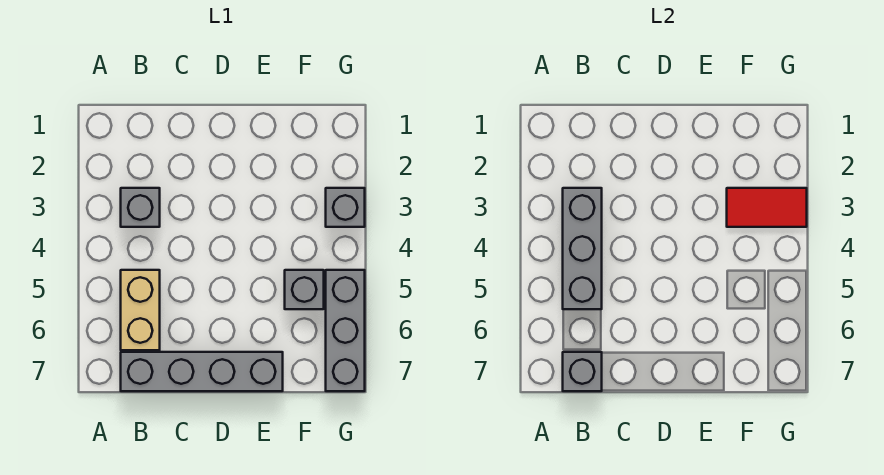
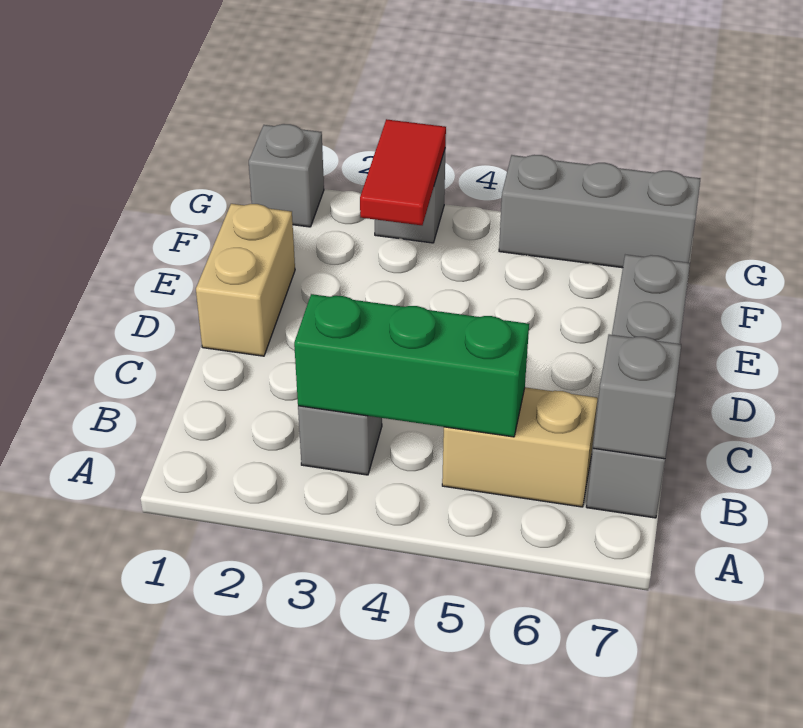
grey 1x3 brick [563,188,602,309] -> green 1x3 brick [294,294,529,437]
none -> tan 1x2 brick [196,204,295,356]
grey 1x1 brick [285,270,324,309] -> grey 1x1 brick moved to [249,124,324,227]

